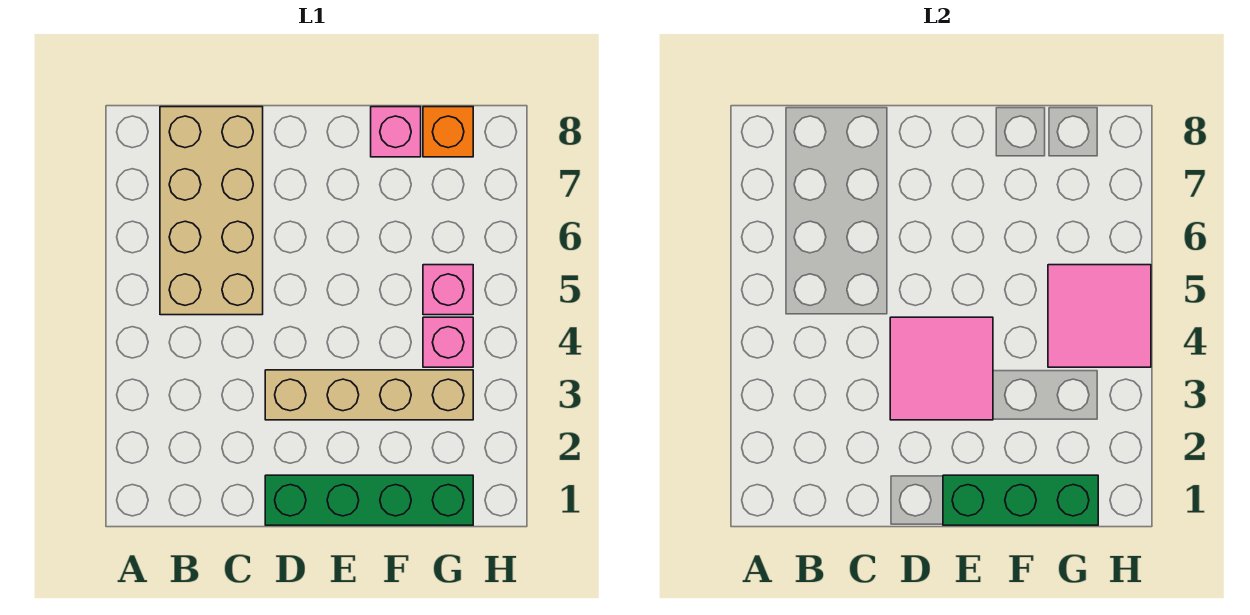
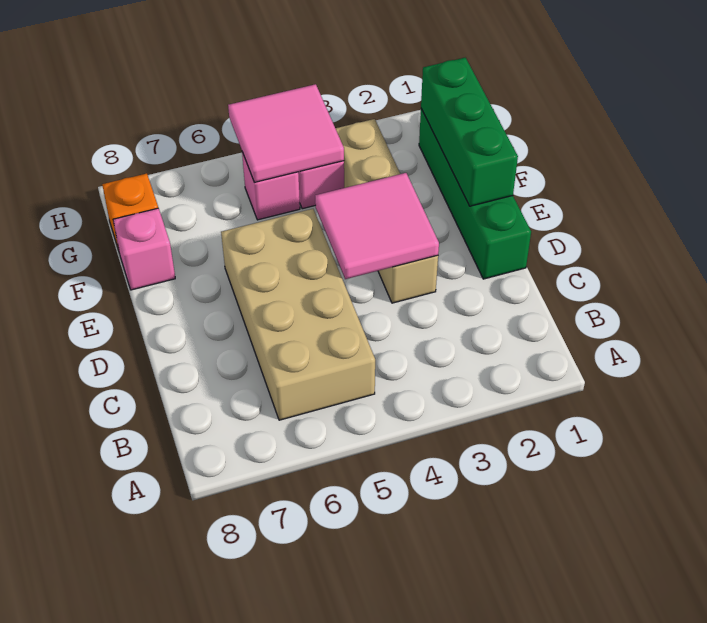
tan 2x4 brick [160,107,263,315] -> tan 2x4 brick turned to [221,209,375,420]

